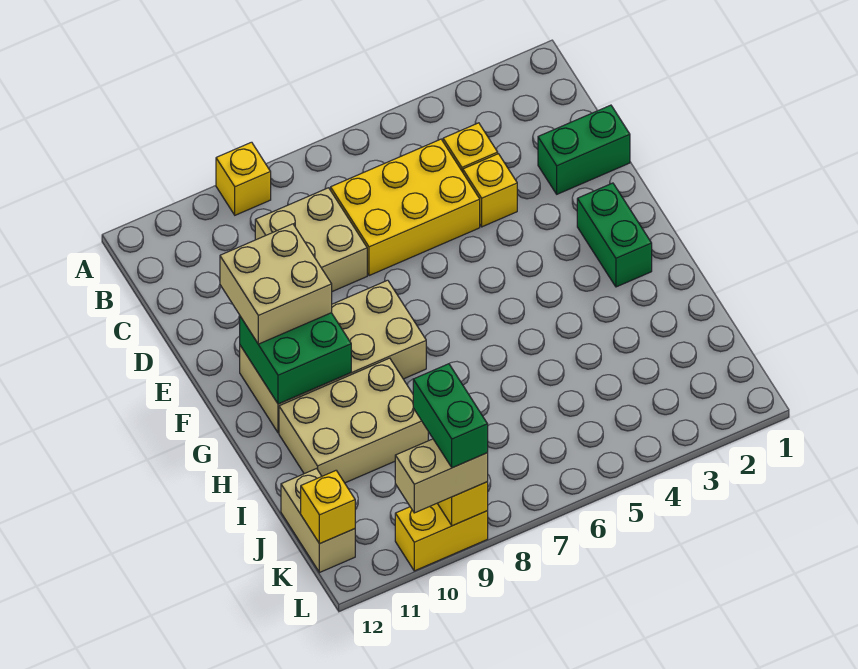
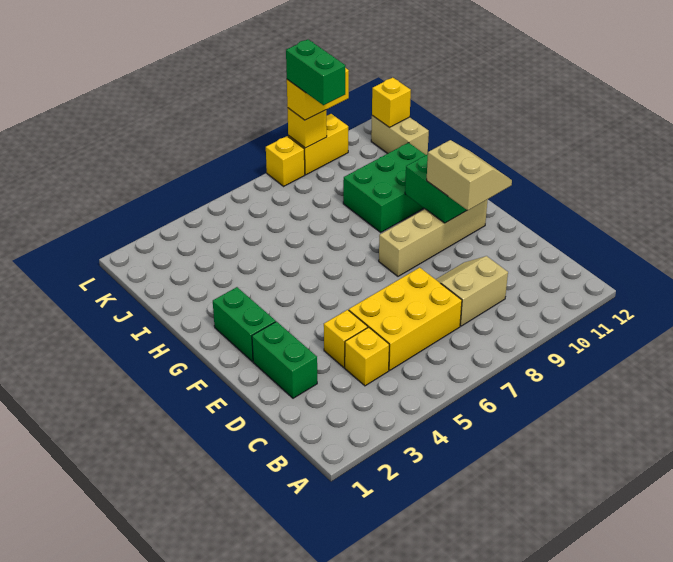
yellow 1x1 brick [216,142,271,215] -> yellow 1x1 brick moved to [266,136,305,186]
tan 2x2 brick [255,188,367,292] -> tan 2x2 slope [436,256,508,326]
green 1x2 brick [538,105,630,194] -> green 1x2 brick turned to [252,321,317,398]
tan 2x2 brick [220,224,332,344] -> tan 2x2 slope [427,140,512,210]
tan 2x4 brick [240,280,426,433] -> tan 1x4 brick [379,199,488,276]
tan 2x3 brick [279,358,428,483] -> green 2x3 brick [343,143,426,232]
tan 1x2 brick [395,439,488,513] -> yellow 1x2 brick [287,68,349,120]

